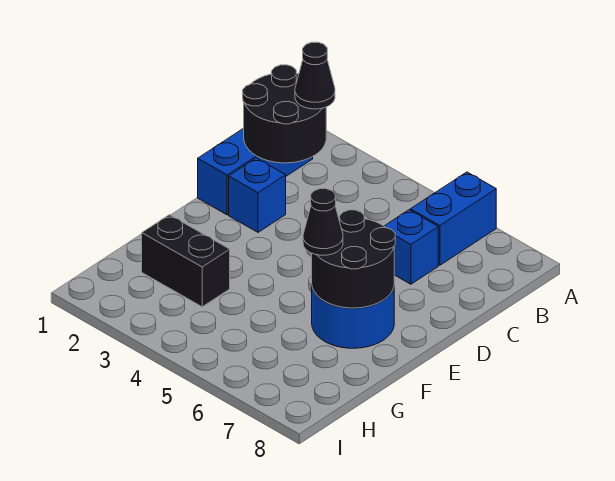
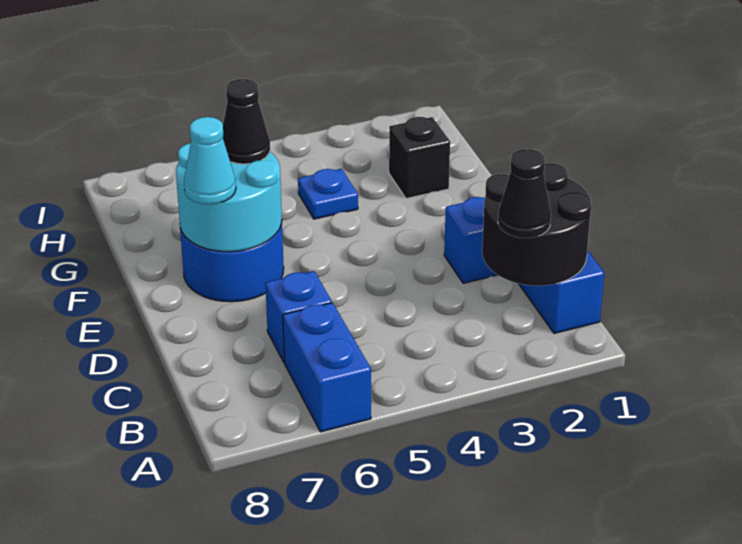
black 2x2 round brick [312,210,395,308] -> cyan 2x2 round brick [176,143,282,252]
none -> cyan 1x1 cone [184,117,236,204]
black 1x2 brick [142,215,230,307] -> black 1x1 brick [389,117,450,199]
none -> blue 1x1 plate [298,169,358,219]

